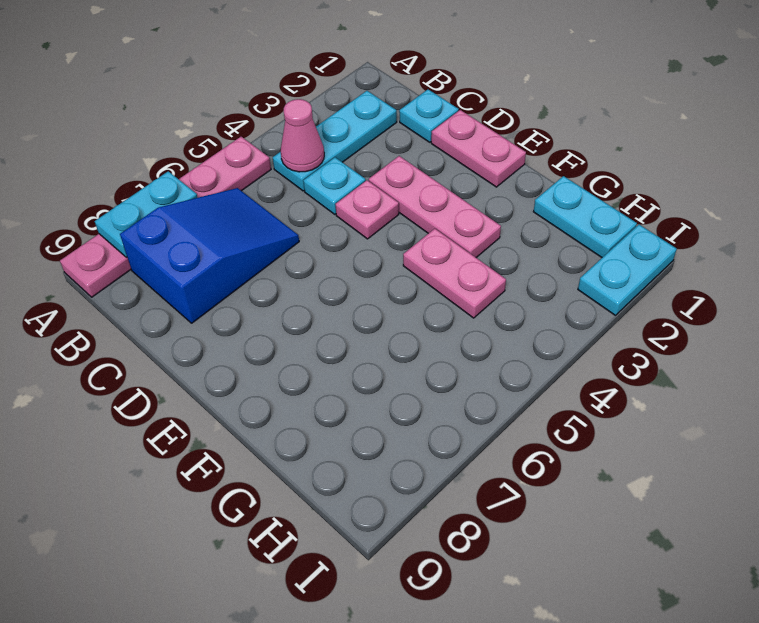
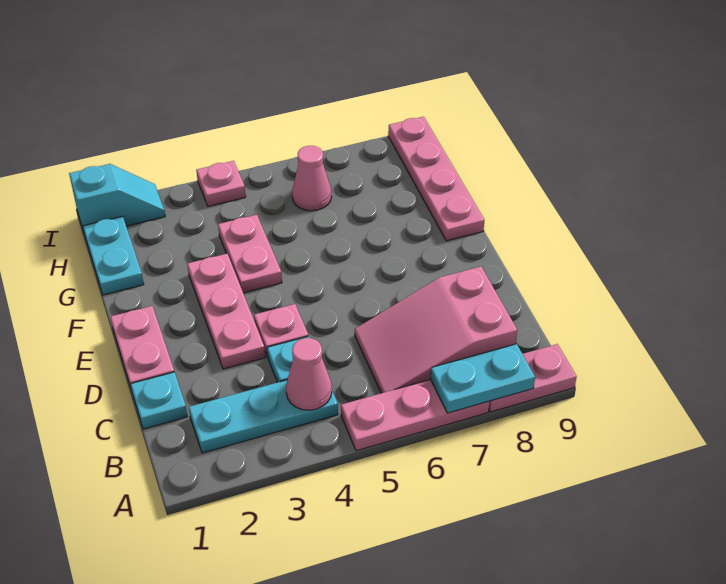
blue 2x3 slope [120,188,299,323] -> pink 2x3 slope [355,267,517,393]
none -> pink 1x4 plate [388,117,484,241]
none -> pink 1x1 cone [292,146,331,211]
cyan 1x2 plate [578,225,677,315] -> cyan 1x2 slope [69,164,165,231]
none -> pink 1x1 plate [196,161,246,206]

